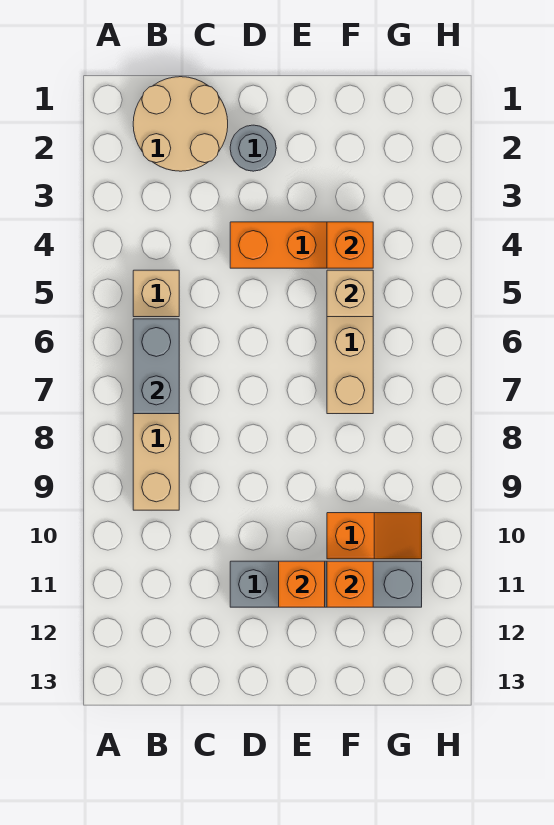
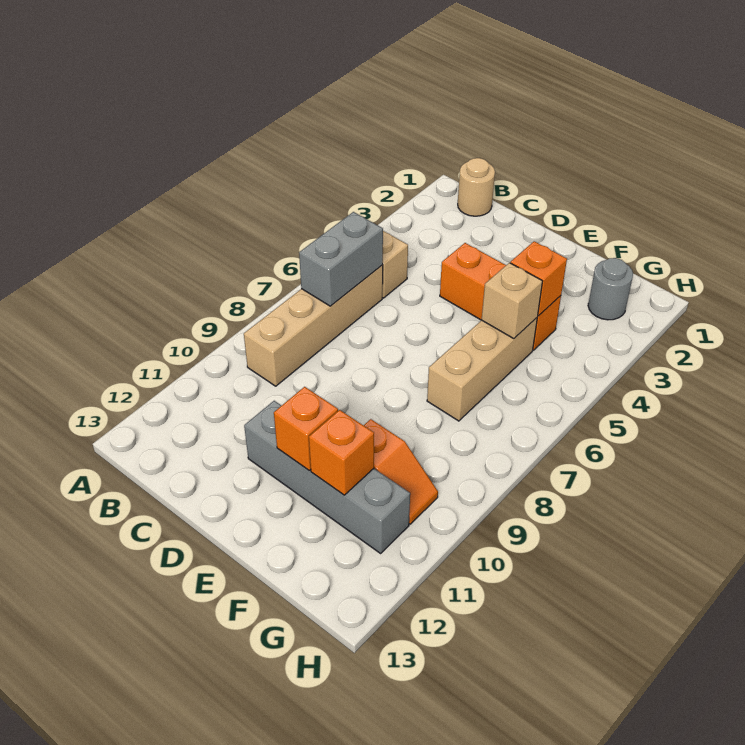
tan 2x2 round brick [133,77,228,171] -> tan 1x1 round brick [458,158,495,216]
grey 1x1 round brick [230,125,276,171] -> grey 1x1 round brick moved to [588,258,633,320]

